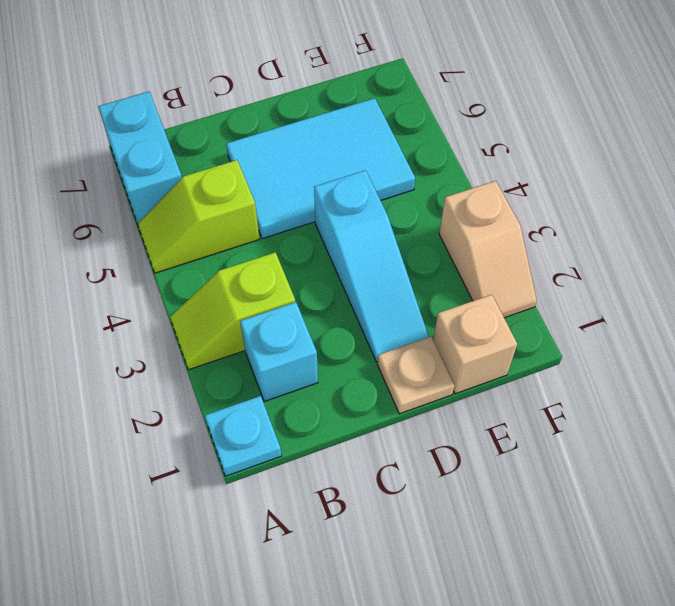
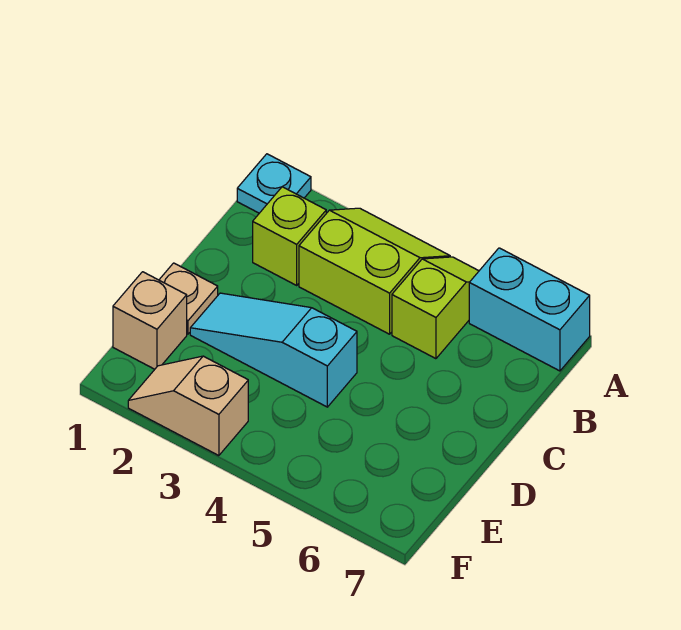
lime 1x2 slope [170,252,295,370] -> lime 2x2 slope [299,208,450,334]
cyan 1x1 brick [240,302,318,402] -> lime 1x1 brick [253,187,326,285]
cyan 2x3 tile [226,98,415,239] -> none

